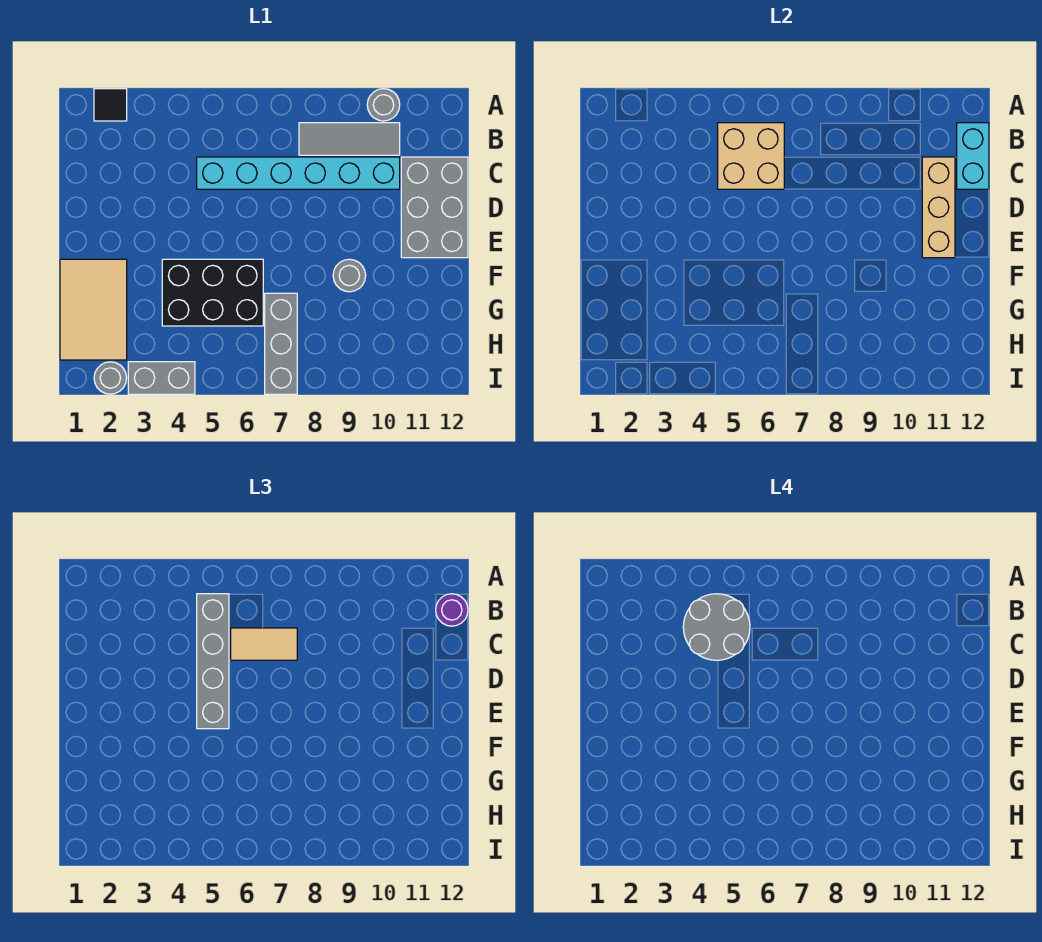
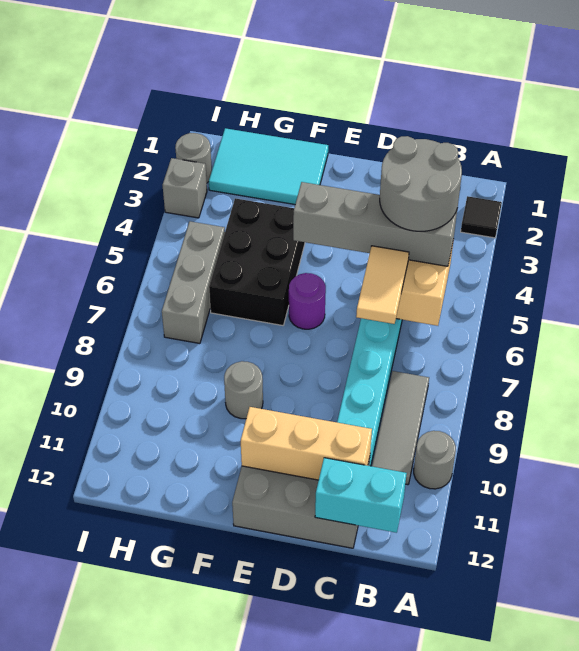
purple 1x1 round brick [436,594,468,626] -> purple 1x1 round brick moved to [289,273,326,329]
tan 2x3 tile [60,259,127,360] -> cyan 2x3 tile [209,128,328,204]
grey 1x3 brick [265,293,297,394] -> grey 1x3 brick turned to [162,221,225,343]
grey 1x2 brick [128,362,195,394] -> grey 1x1 brick [163,158,207,218]

